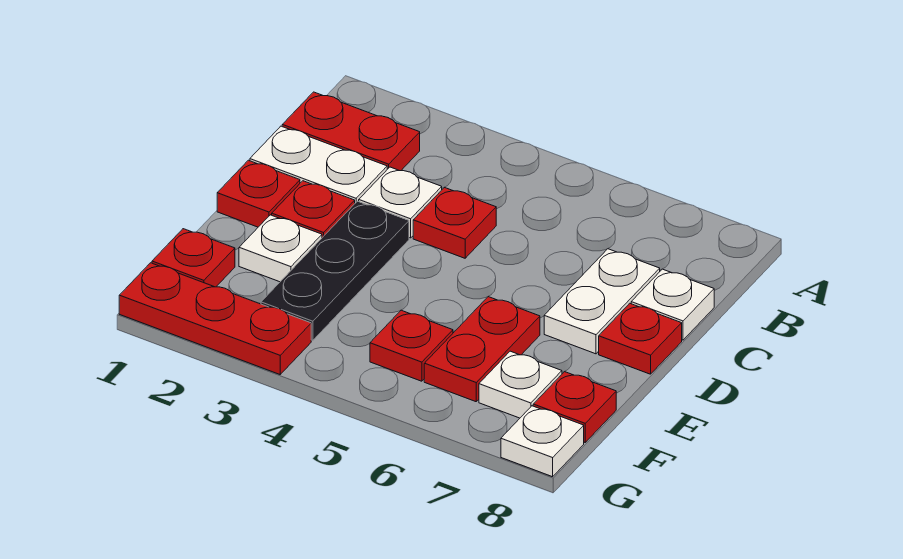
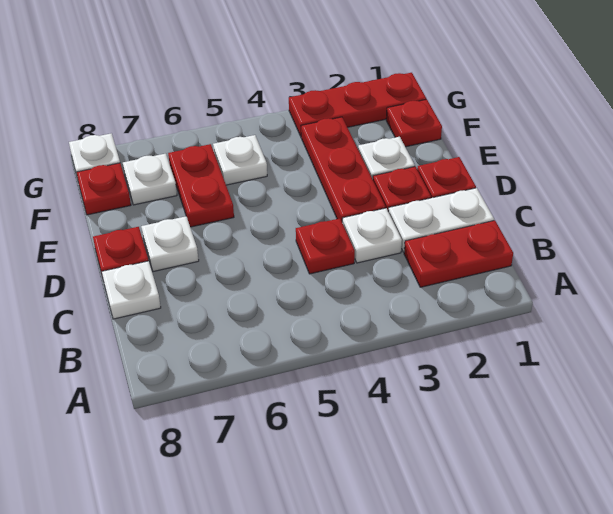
white 1x2 plate [544,249,660,354] -> white 1x1 plate [141,216,199,272]
black 1x3 plate [261,201,409,340] -> red 1x3 plate [301,117,386,221]
red 1x1 plate [370,310,453,381] -> white 1x1 plate [213,135,267,185]

